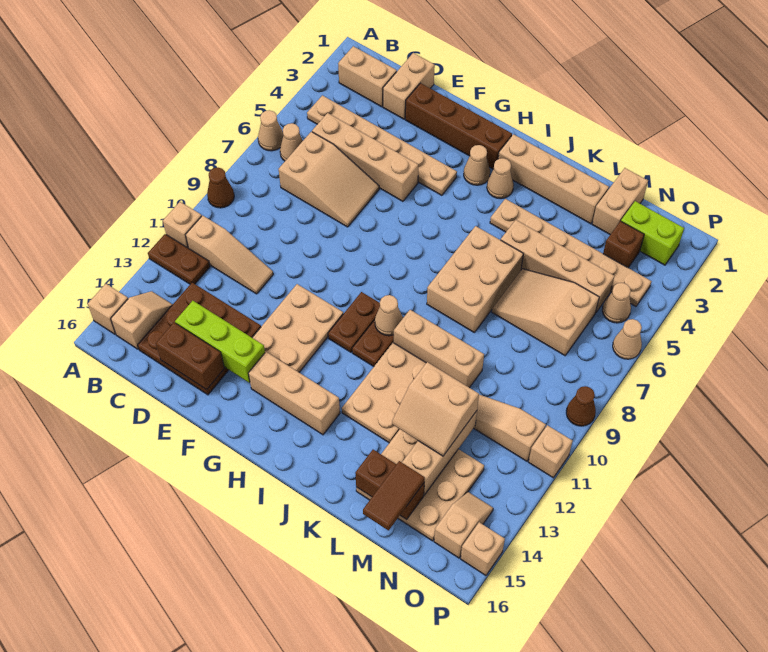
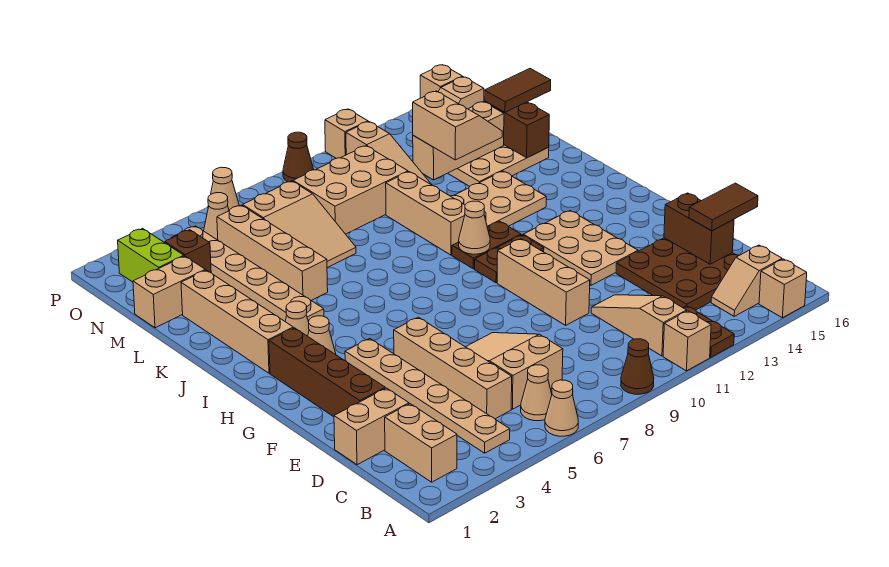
lime 1x3 brick [175,301,265,383] -> none
none -> brown 1x2 tile [689,183,758,231]
tan 2x3 plate [252,284,343,372] -> tan 2x3 plate turned to [523,211,638,285]
tan 1x3 brick [248,352,340,435] -> tan 1x3 brick moved to [497,239,590,325]
tan 2x3 brick [427,226,523,332] -> tan 2x3 brick moved to [293,146,408,234]

